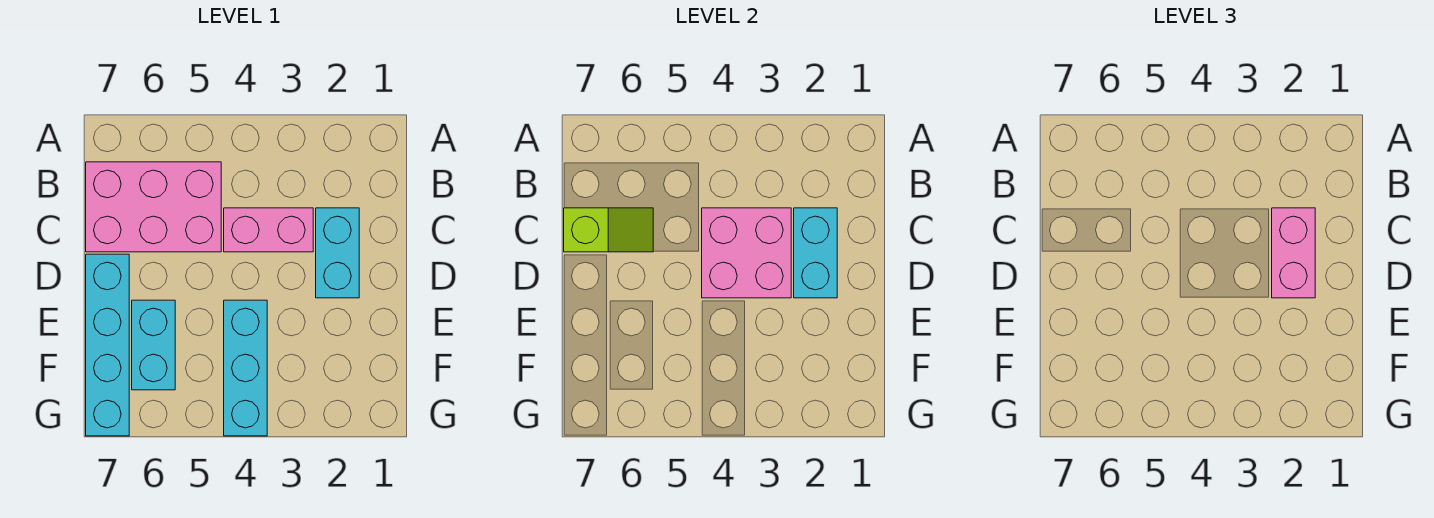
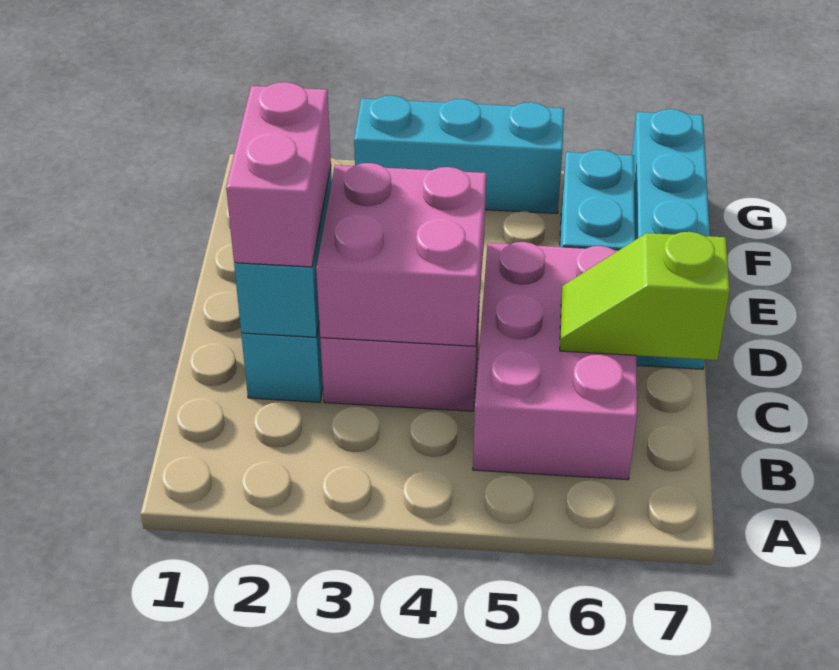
pink 2x3 brick [86,162,221,252] -> pink 2x3 brick turned to [473,242,637,480]
cyan 1x3 brick [224,300,267,436] -> cyan 1x3 brick turned to [354,96,564,213]

